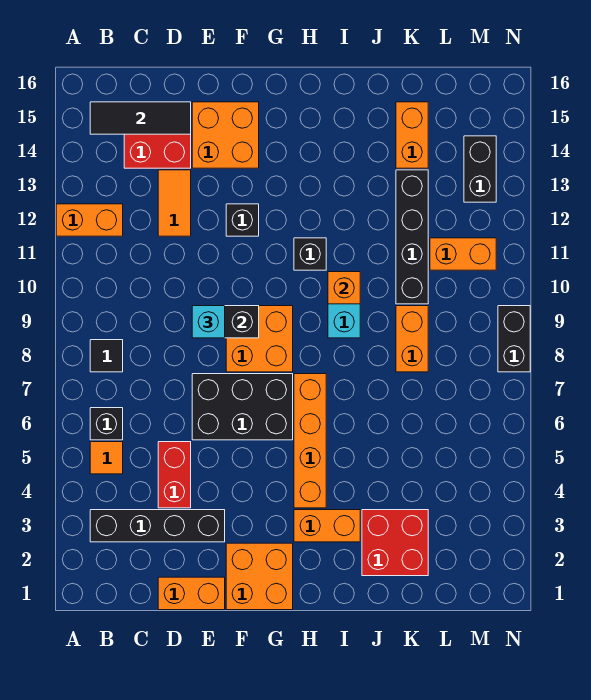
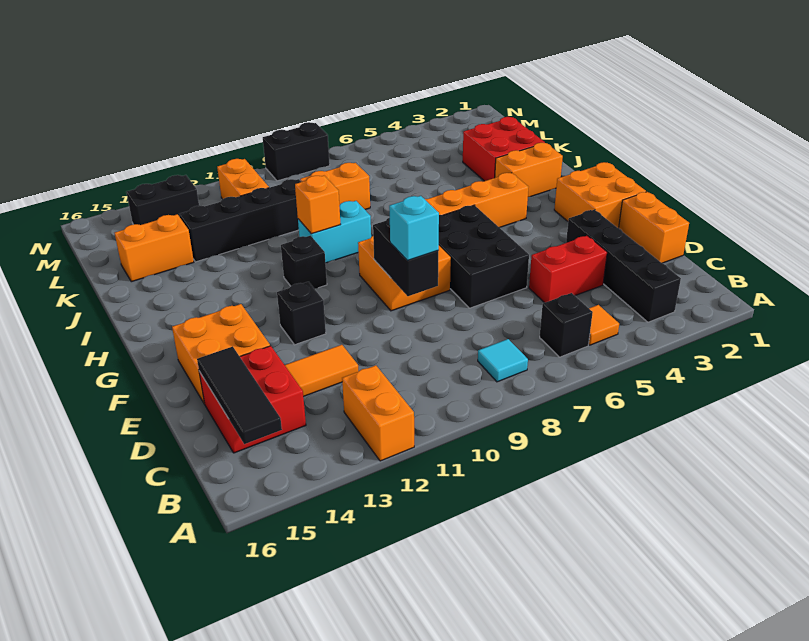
black 1x1 tile [90,340,123,372] -> cyan 1x1 tile [478,339,528,382]
orange 1x2 brick [294,510,360,542] -> orange 1x2 brick turned to [495,143,563,197]

